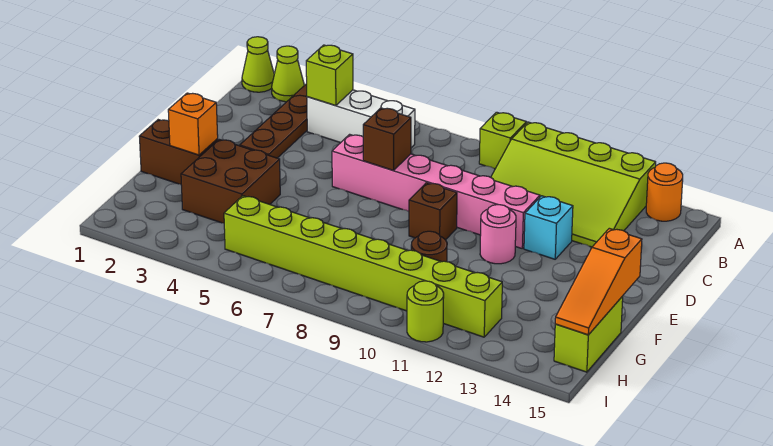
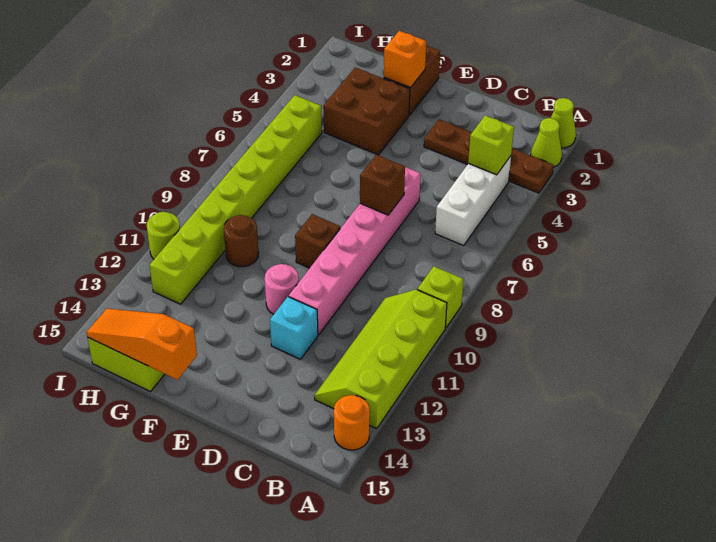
lime 3x4 slope [491,122,656,247] -> lime 2x4 slope [314,289,447,429]

